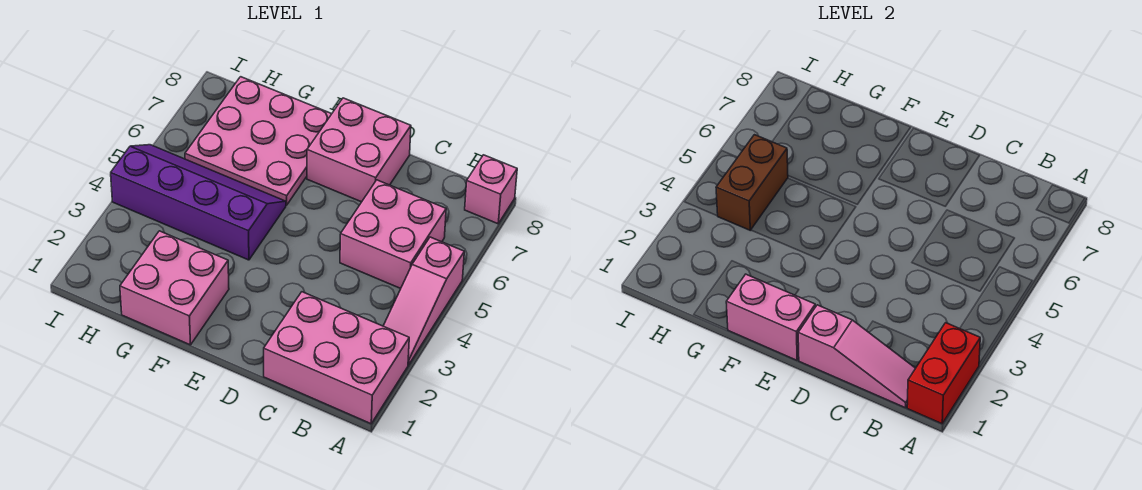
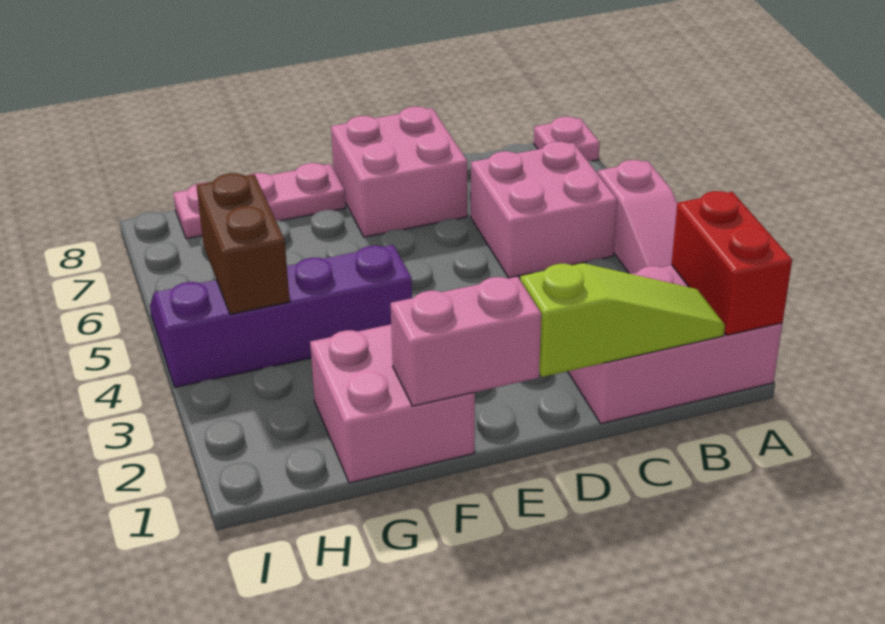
pink 1x1 brick [465,155,517,224] -> pink 1x1 plate [534,117,600,161]
pink 1x3 slope [798,305,916,408] -> lime 1x3 slope [521,263,725,377]
pink 3x3 plate [185,77,331,205] -> pink 1x3 plate [173,163,346,239]

